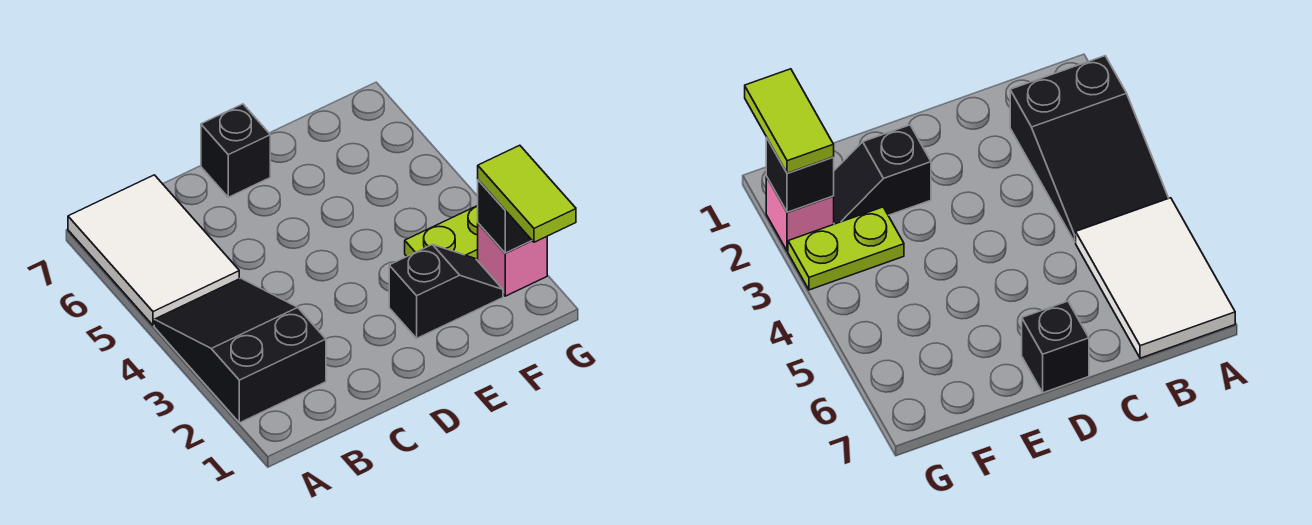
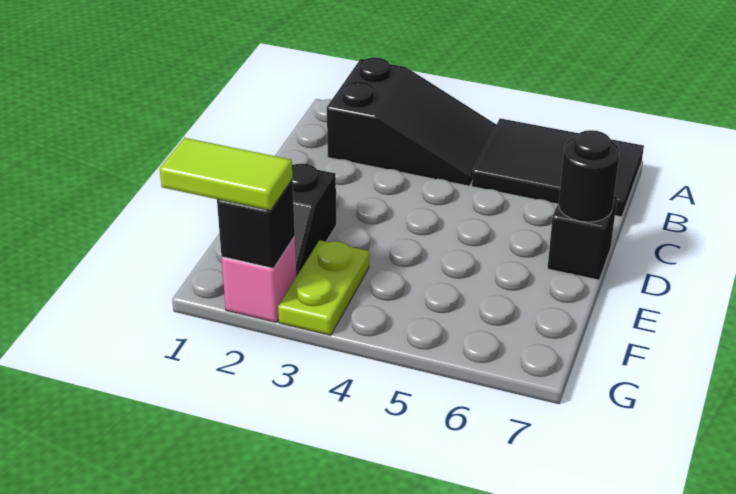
white 2x3 tile [68,175,239,325] -> black 2x3 tile [472,118,644,217]
none -> black 1x1 round brick [558,130,620,222]

